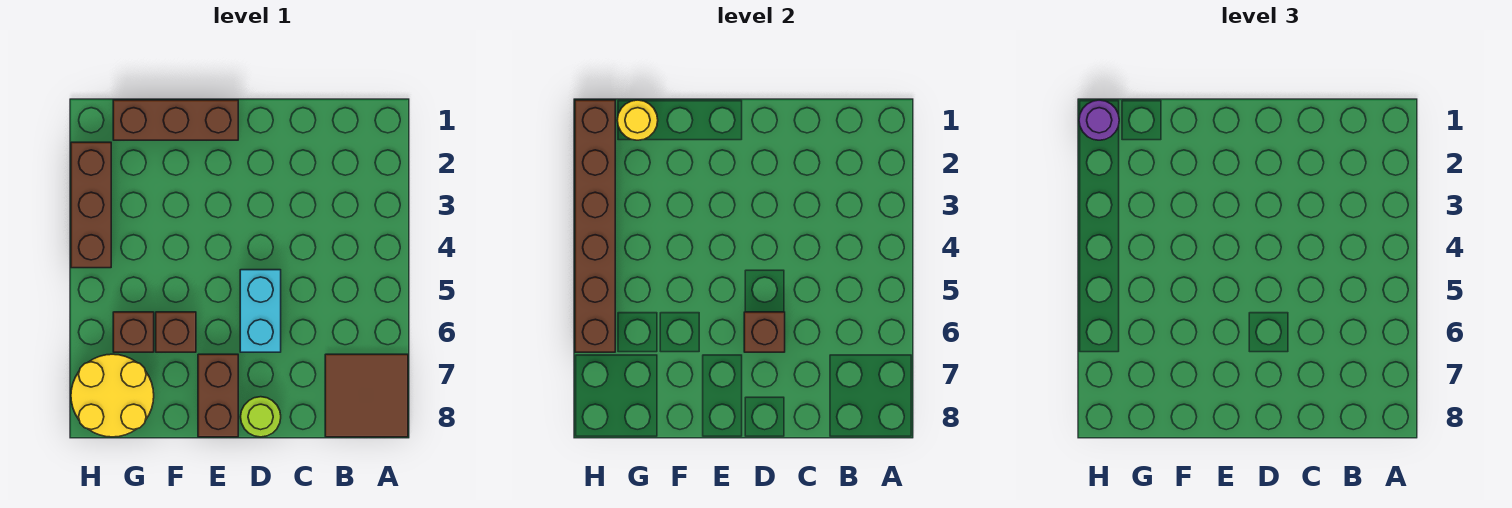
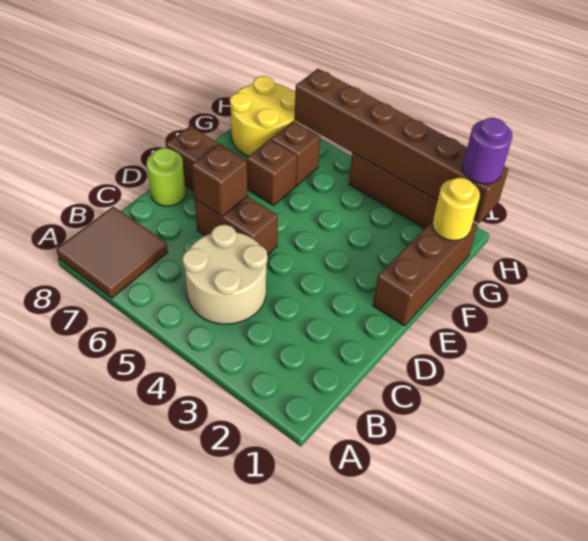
none -> tan 2x2 round brick [183,225,267,324]
cyan 1x2 brick [240,270,281,352] -> brown 1x2 brick [195,196,278,255]

